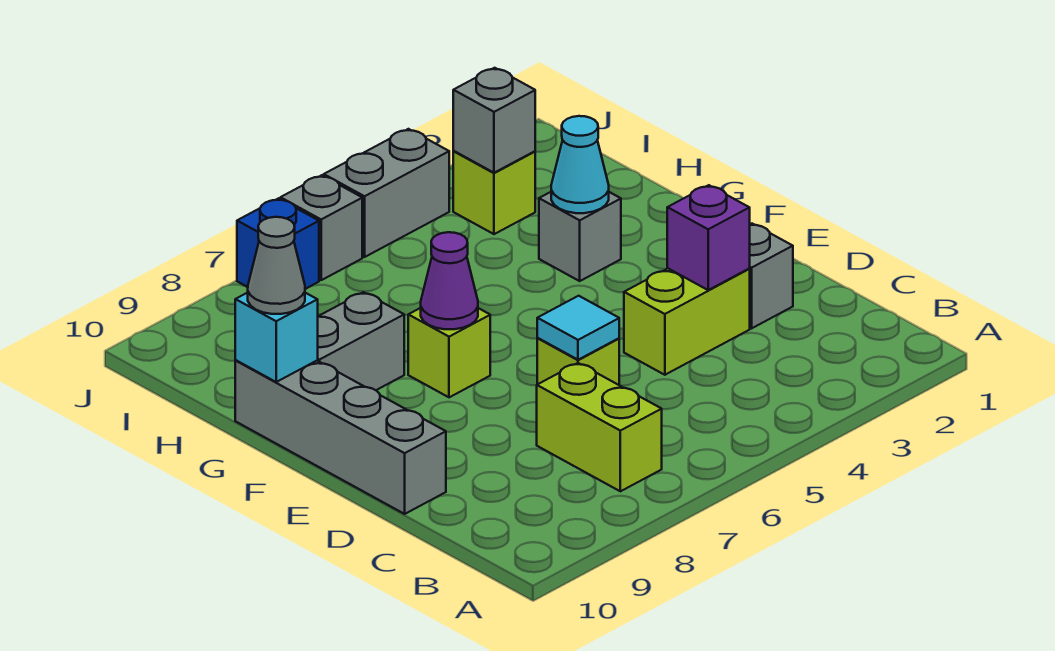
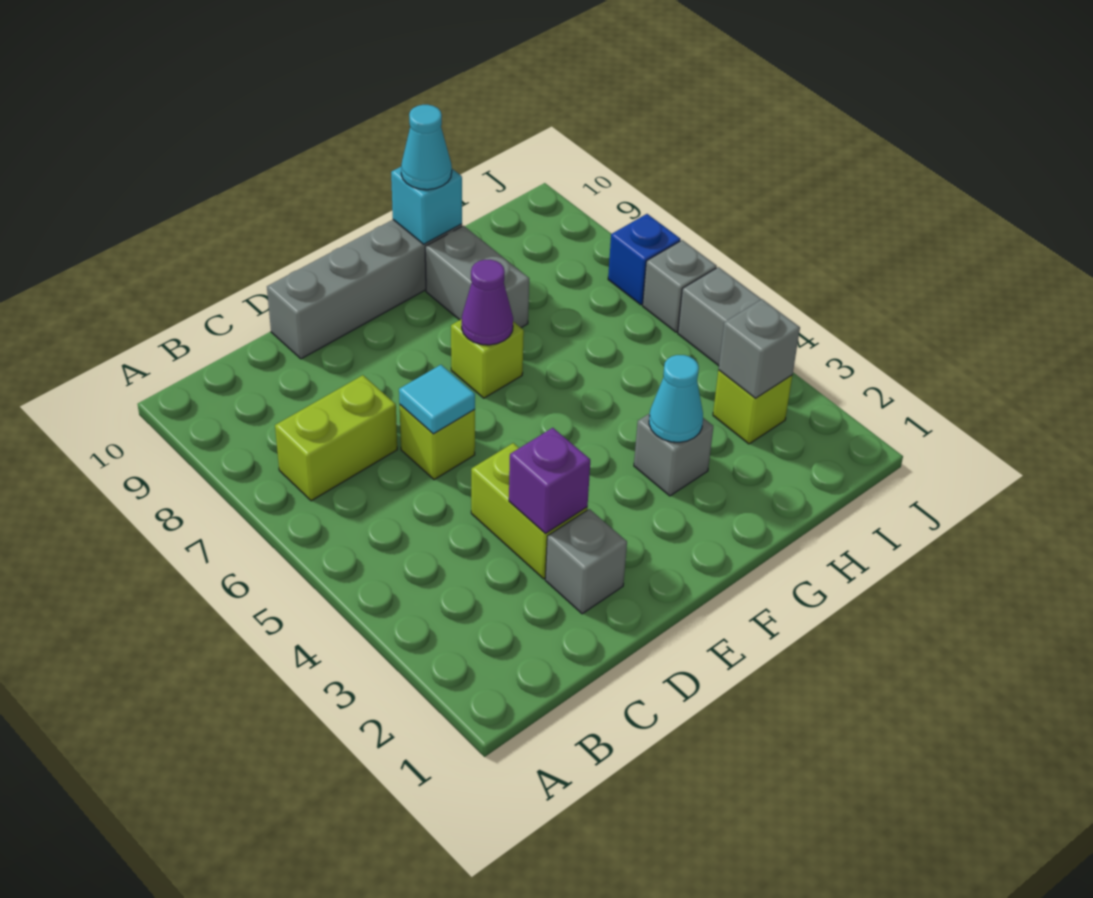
grey 1x1 cone [248,217,305,314] -> cyan 1x1 cone [401,105,452,190]

